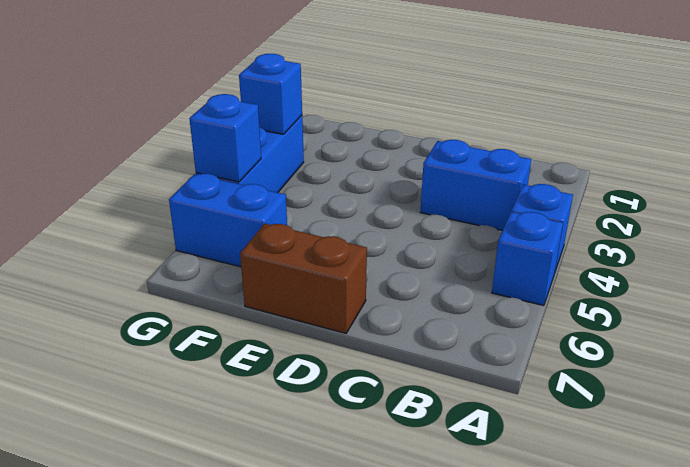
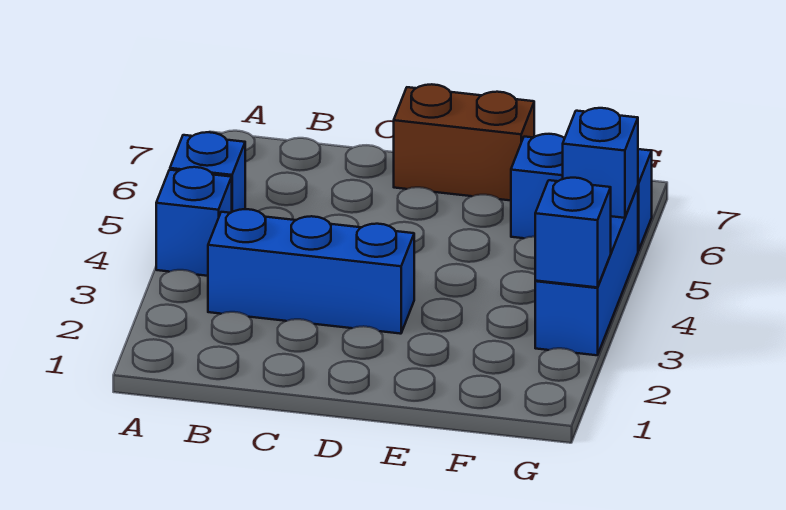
blue 1x2 brick [421,140,531,231] -> blue 1x3 brick [208,209,414,334]

